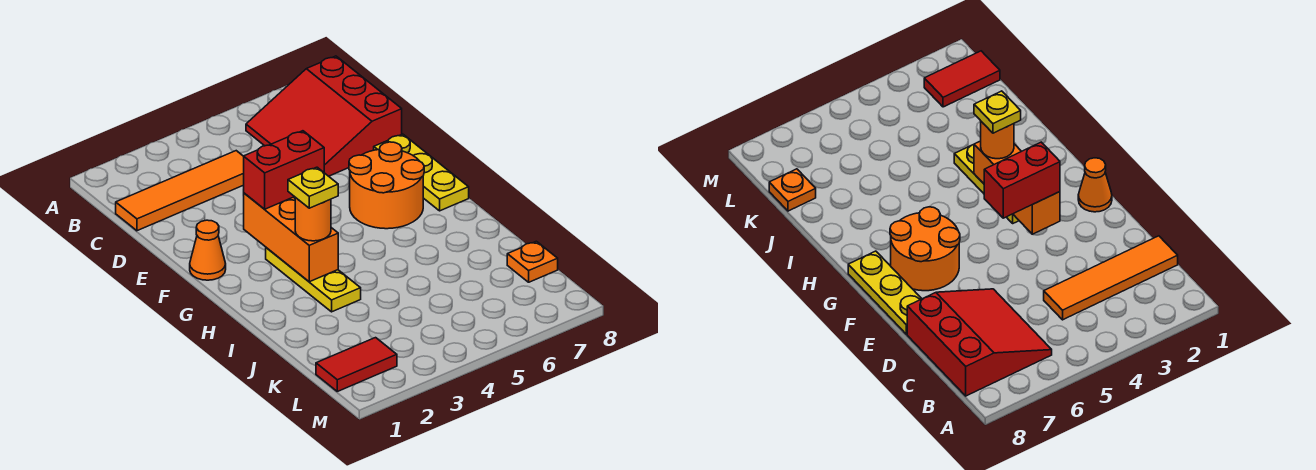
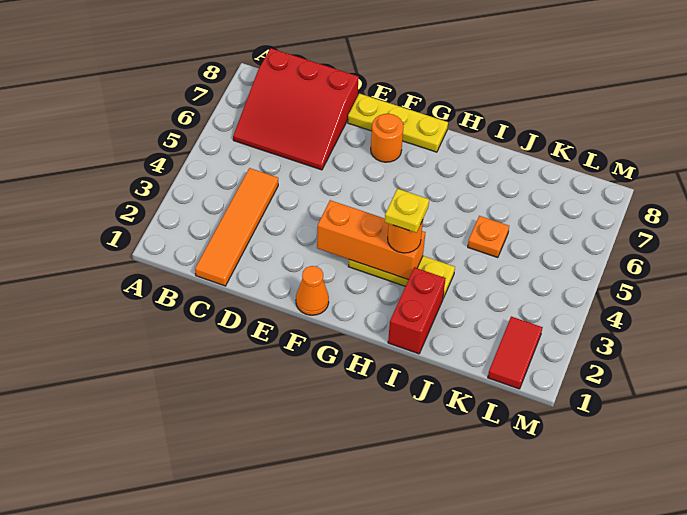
red 1x2 brick [243,131,324,209] -> red 1x2 brick moved to [388,267,446,354]
orange 2x2 round brick [349,142,424,229] -> orange 1x1 round brick [371,114,403,162]
orange 1x1 plate [507,241,558,282] -> orange 1x1 plate moved to [468,216,509,258]

